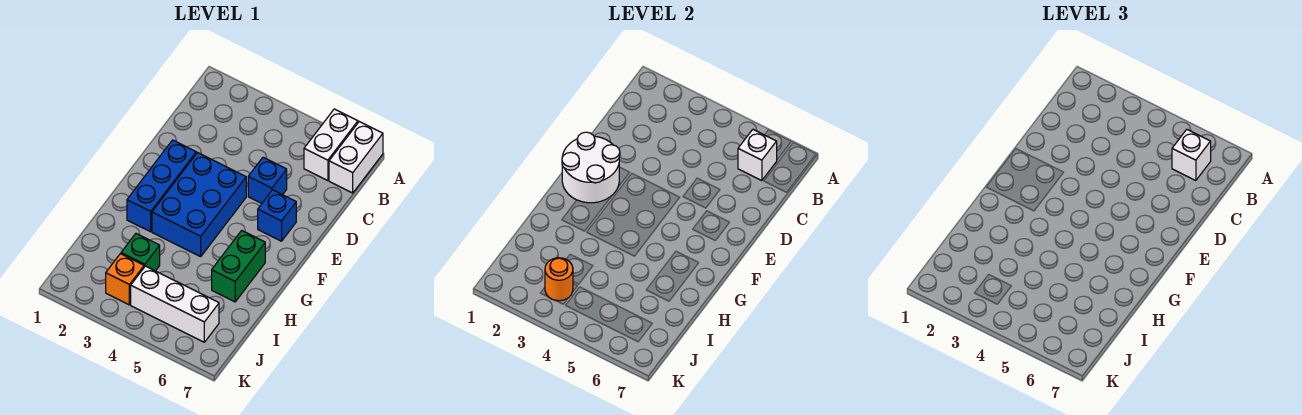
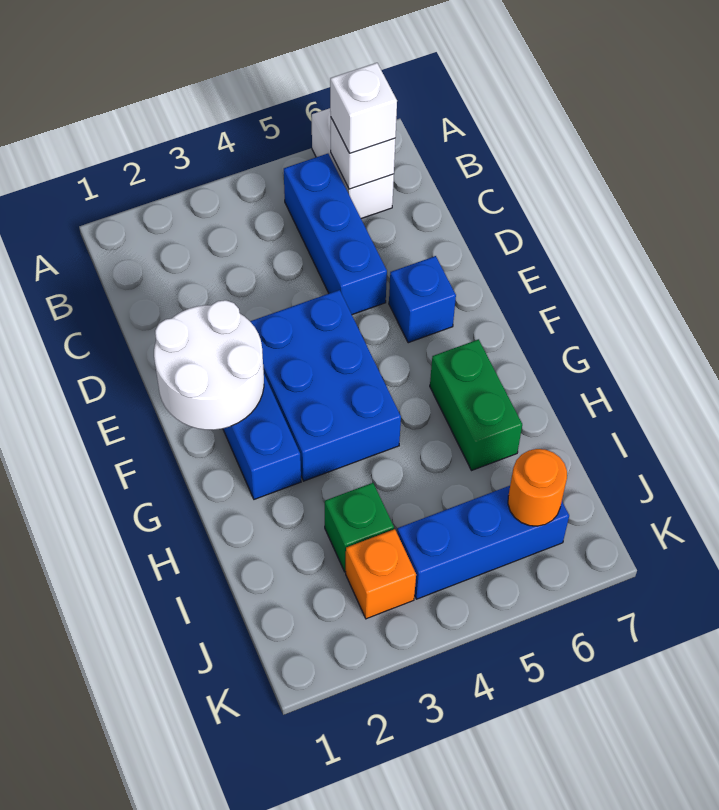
white 1x2 brick [329,122,383,193] -> none
blue 1x1 brick [248,157,287,203] -> blue 1x3 brick [284,154,387,315]
orange 1x1 round brick [545,258,573,301] -> orange 1x1 round brick moved to [508,449,567,526]
white 1x3 brick [131,266,219,342] -> blue 1x3 brick [397,486,569,599]

